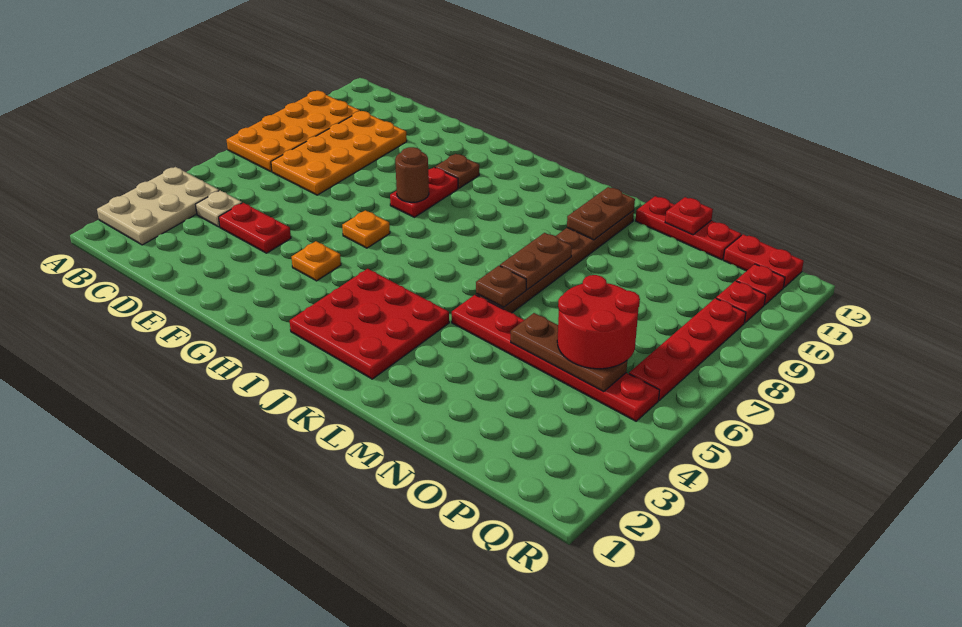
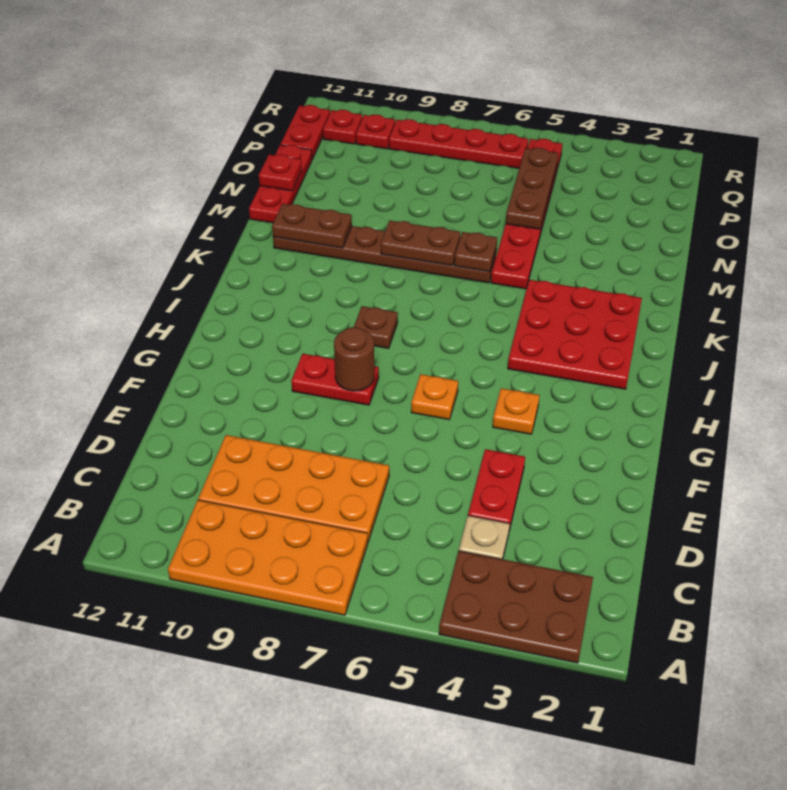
tan 2x3 plate [97,167,219,245] -> brown 2x3 plate [439,551,593,663]
brown 1x1 plate [435,154,480,188] -> brown 1x1 plate moved to [354,306,398,348]
red 2x2 round brick [557,275,640,369] -> none

